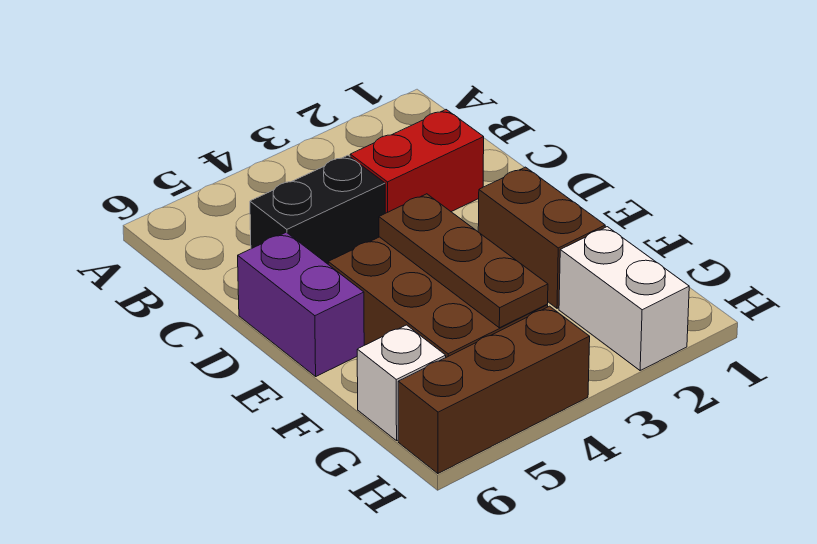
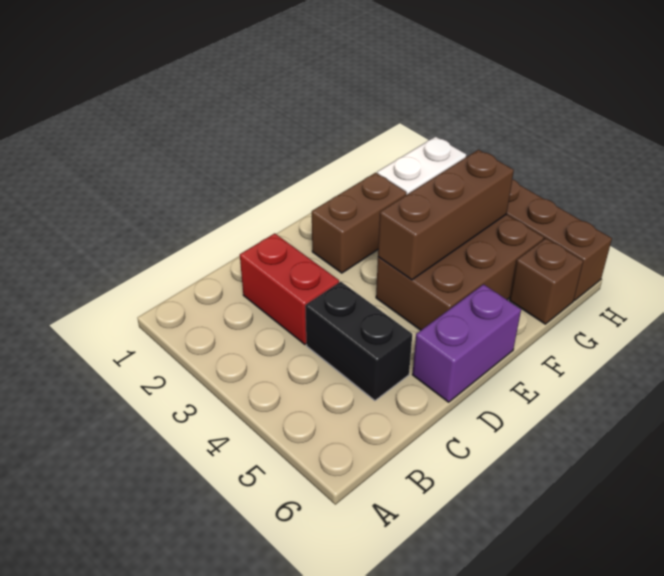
brown 1x3 plate [379,194,548,328] -> brown 1x3 brick [378,150,514,280]
white 1x1 brick [357,325,446,441] -> brown 1x1 brick [510,238,583,324]

